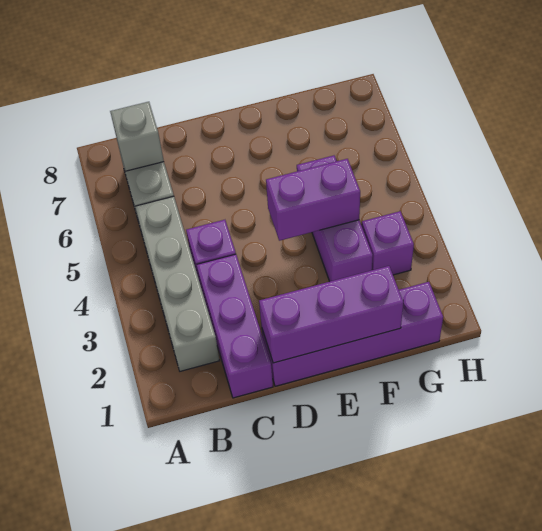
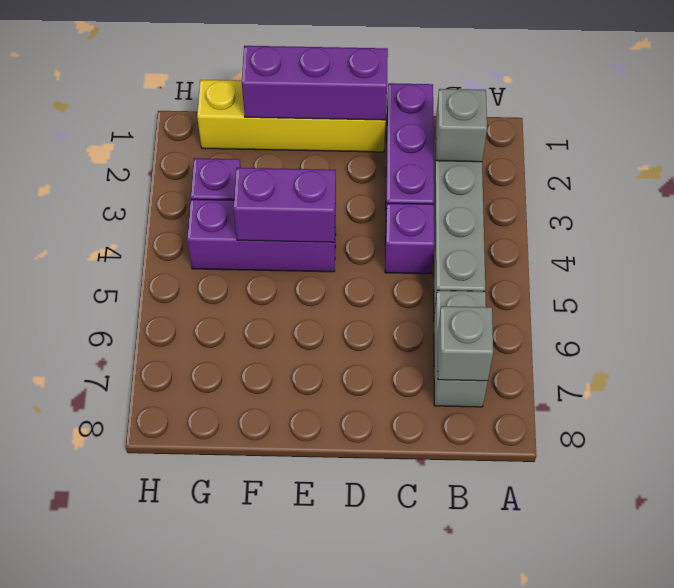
none -> grey 1x1 brick [436,89,487,162]
purple 1x4 brick [262,282,443,386] -> yellow 1x4 brick [197,80,386,152]
purple 1x3 brick [297,156,373,282] -> purple 1x3 brick turned to [187,199,336,272]

